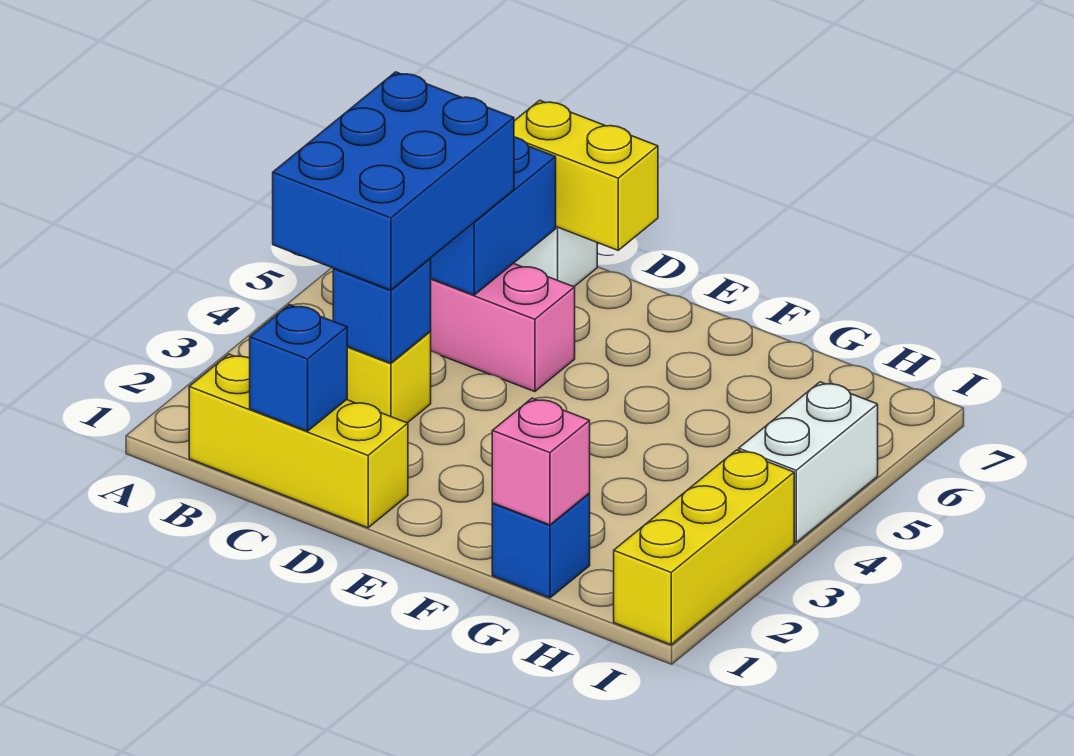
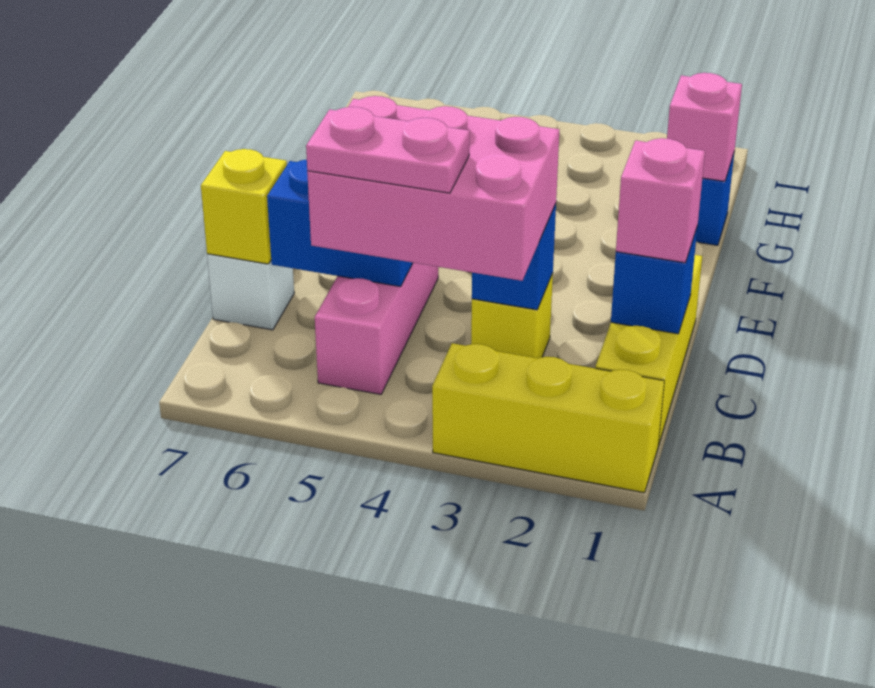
blue 2x3 brick [273,72,514,290] -> pink 2x3 brick [307,96,559,281]
none -> pink 1x2 plate [306,107,470,193]
none -> pink 1x1 brick [616,138,705,263]
yellow 1x2 brick [514,100,658,250] -> yellow 1x1 brick [201,149,287,264]
yellow 1x3 brick [614,450,794,645] -> yellow 1x3 brick moved to [432,343,664,493]
white 1x2 brick [739,382,878,543] -> none

